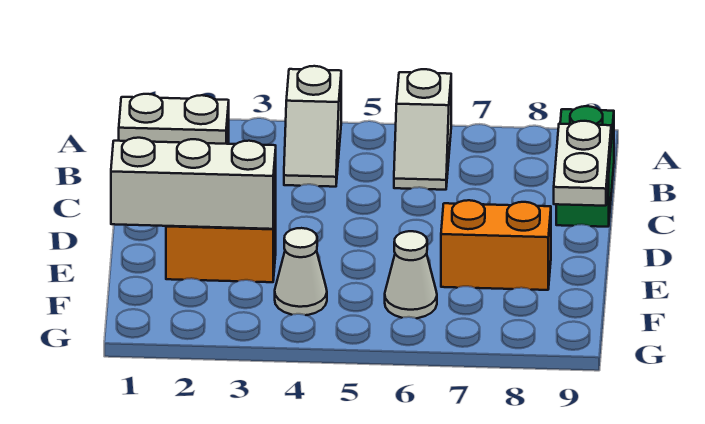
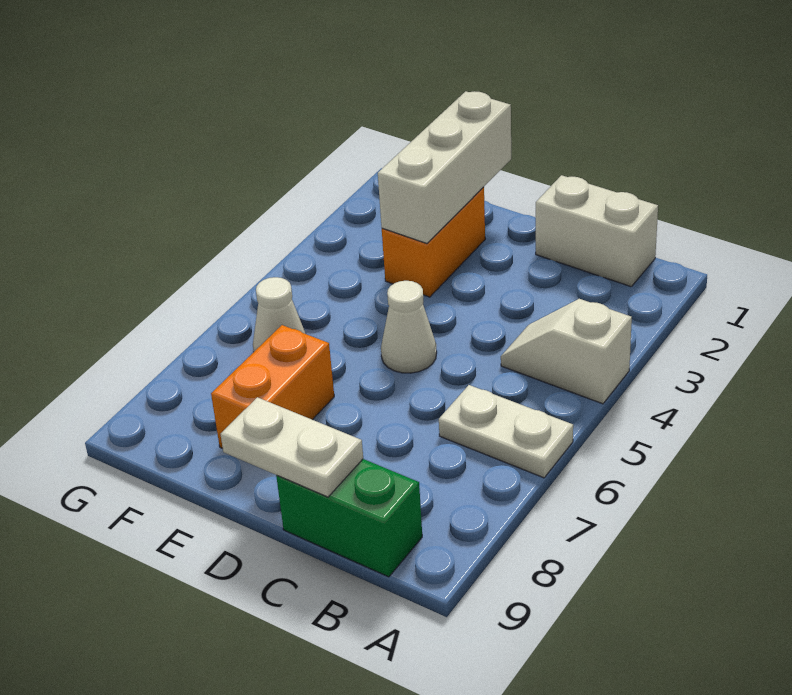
white 1x2 slope [394,69,451,190] -> white 1x2 plate [439,385,573,478]
white 1x2 brick [119,94,229,144] -> white 1x2 brick turned to [536,175,658,287]
white 1x1 cone [275,228,327,315] -> white 1x1 cone moved to [381,281,437,373]

